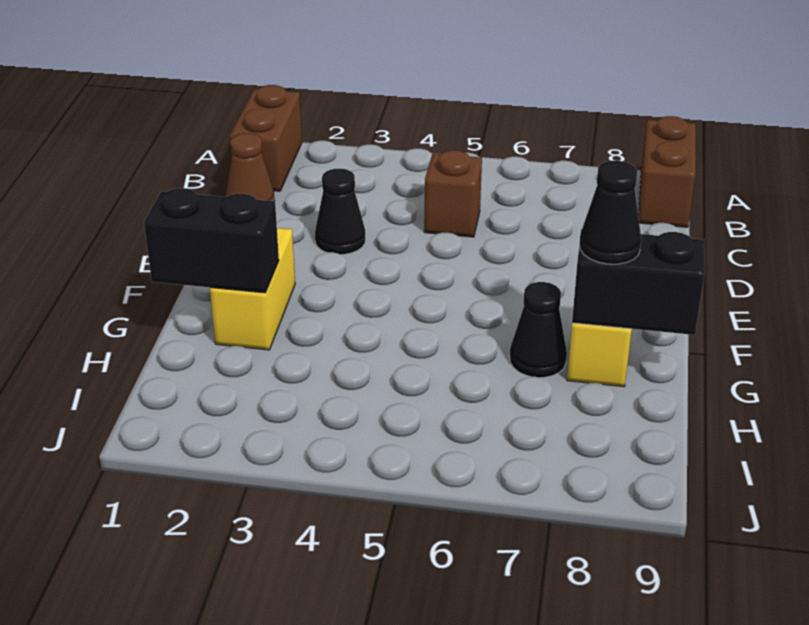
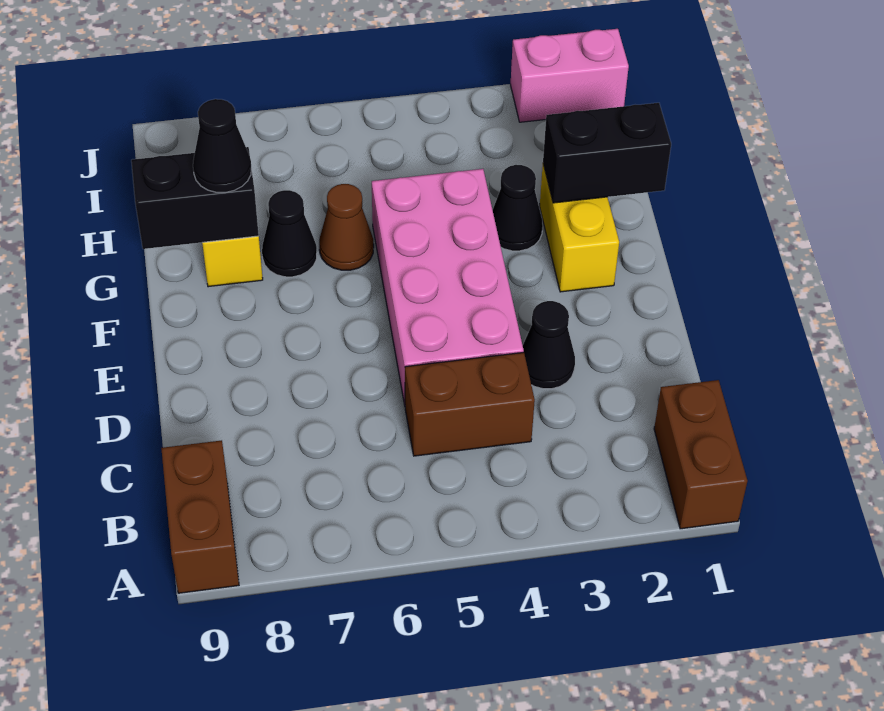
brown 1x1 cone [225,133,275,201] -> brown 1x1 cone moved to [319,184,374,270]
brown 1x1 brick [424,150,482,237] -> brown 1x2 brick [405,352,535,456]
none -> pink 2x4 brick [372,169,524,405]
none -> black 1x1 cone [493,165,543,251]
none -> pink 1x2 brick [511,29,629,122]

